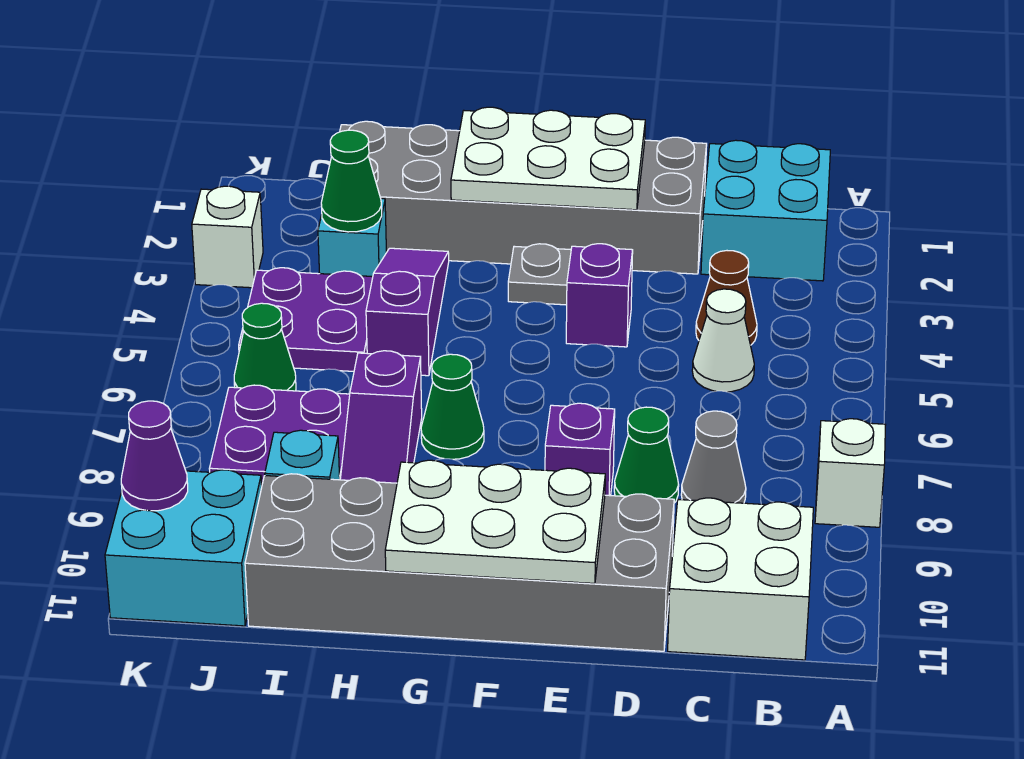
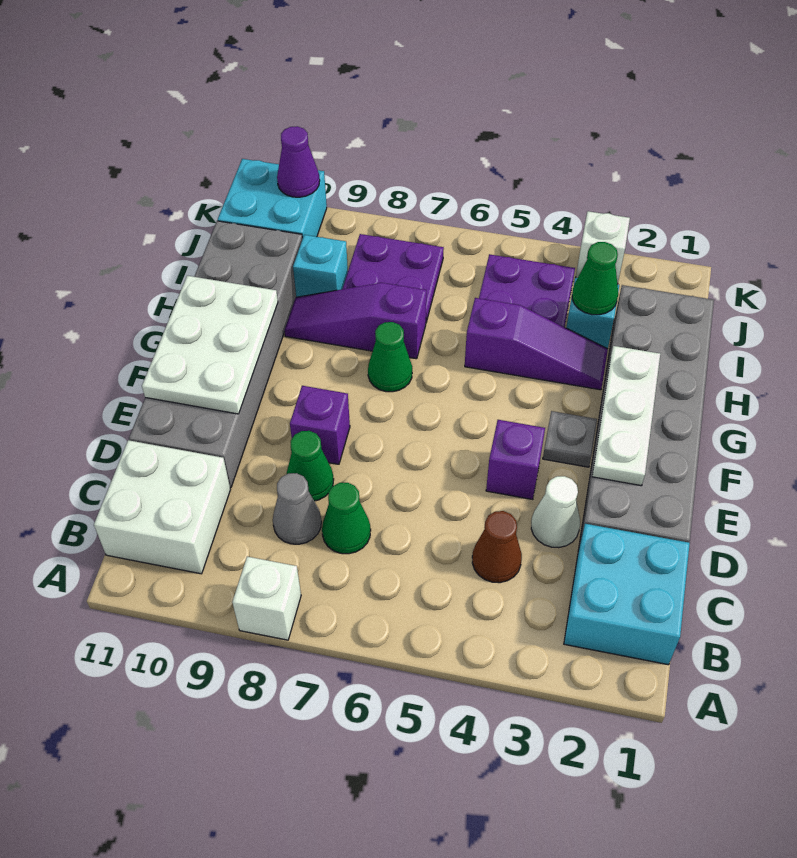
white 1x1 cone [692,289,754,392] -> white 1x1 cone moved to [531,476,580,548]
white 2x3 plate [451,107,645,210] -> white 1x3 plate [592,346,660,486]
green 1x1 cone [234,303,296,391] -> green 1x1 cone moved to [322,483,371,554]

